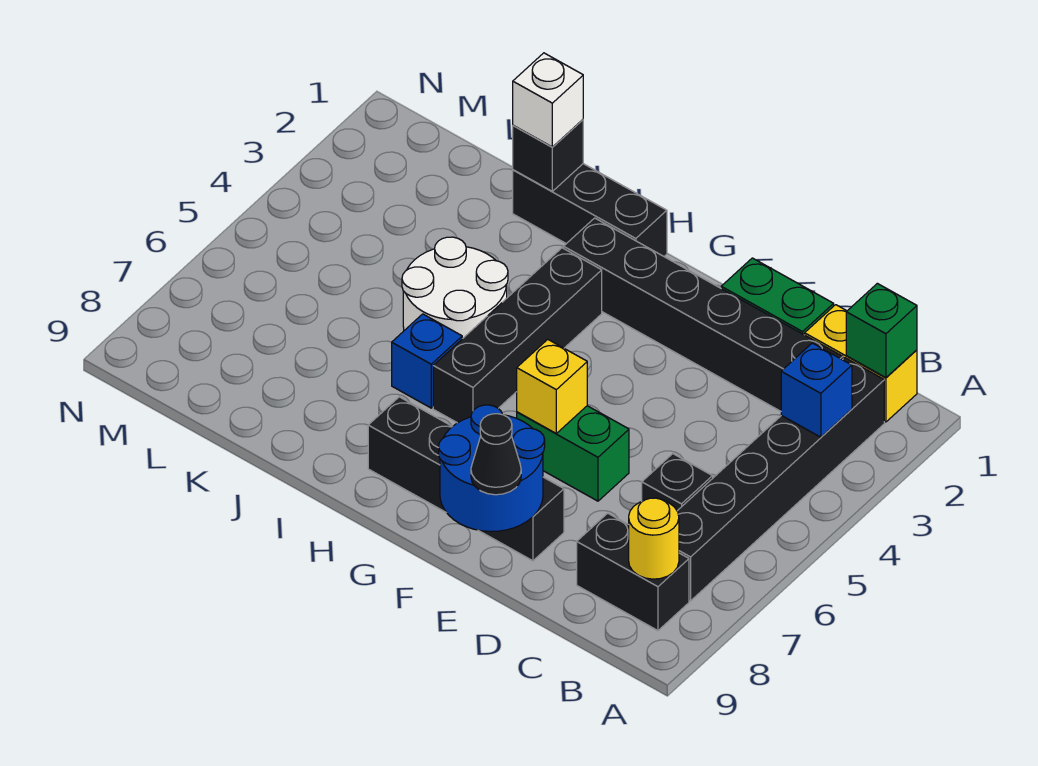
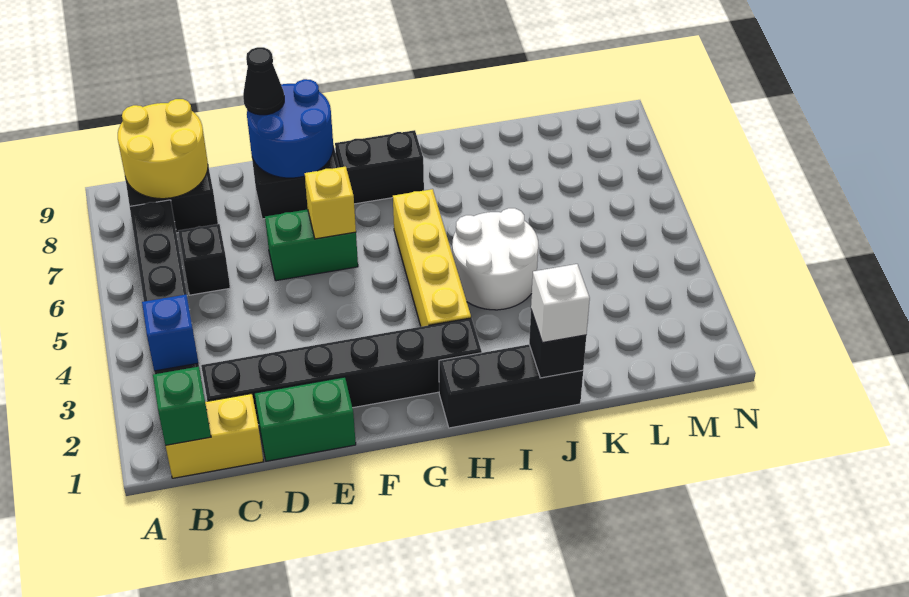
yellow 1x1 round brick [629,498,679,579] -> yellow 2x2 round brick [118,99,208,199]
black 1x4 brick [433,248,602,423] -> yellow 1x4 brick [393,189,471,327]
blue 1x1 brick [392,314,462,408] -> none

